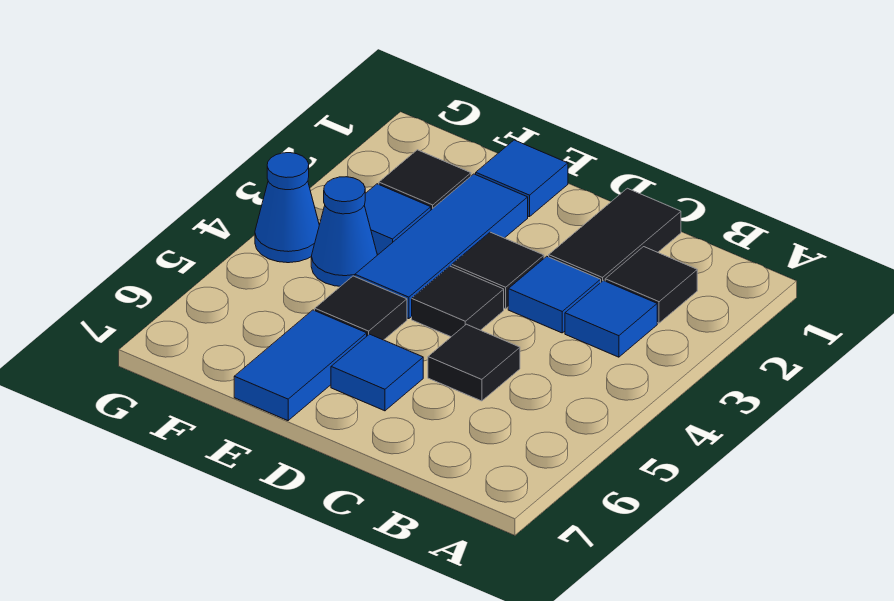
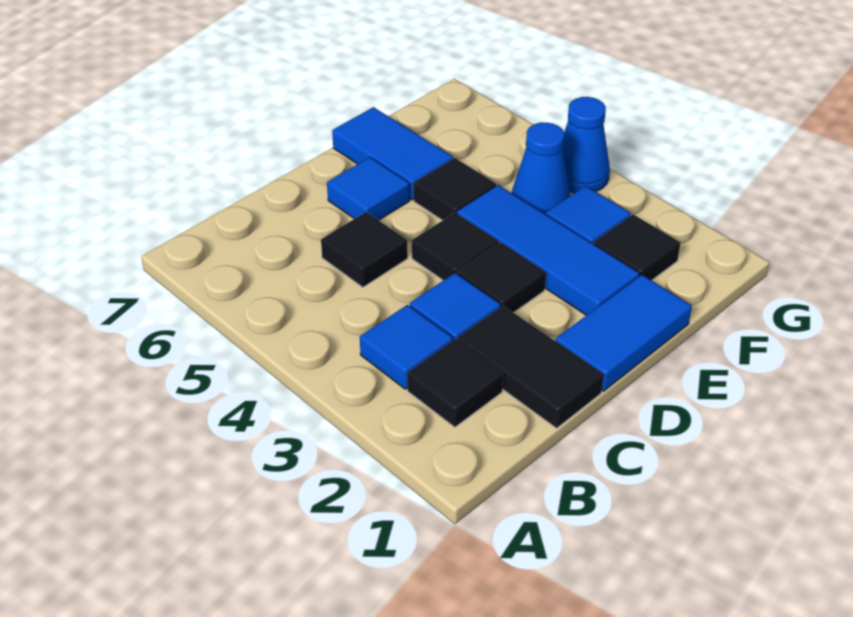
blue 1x1 tile [476,140,568,217] -> blue 1x2 tile [555,275,692,391]

